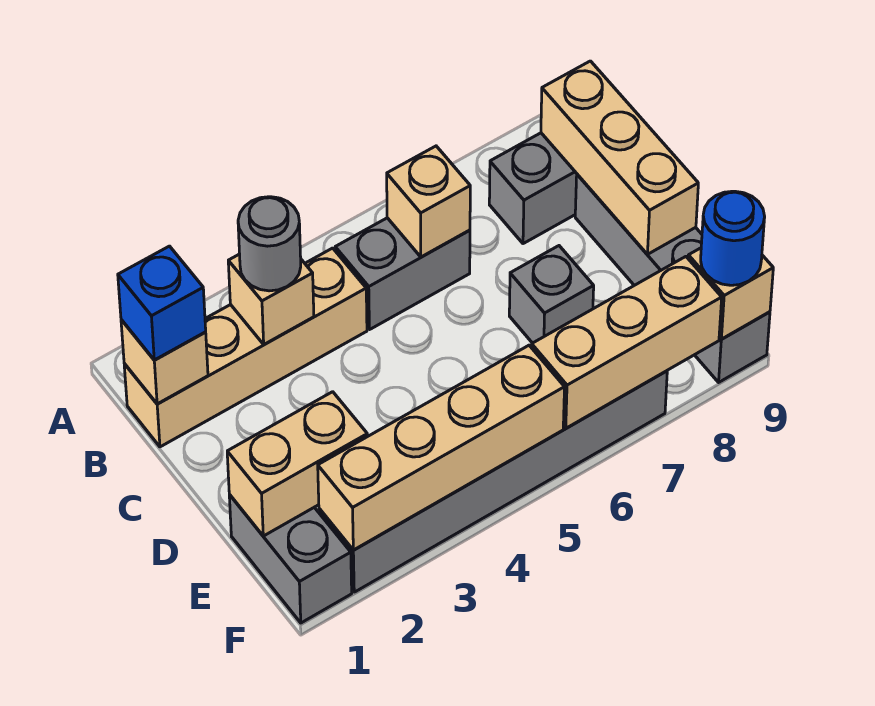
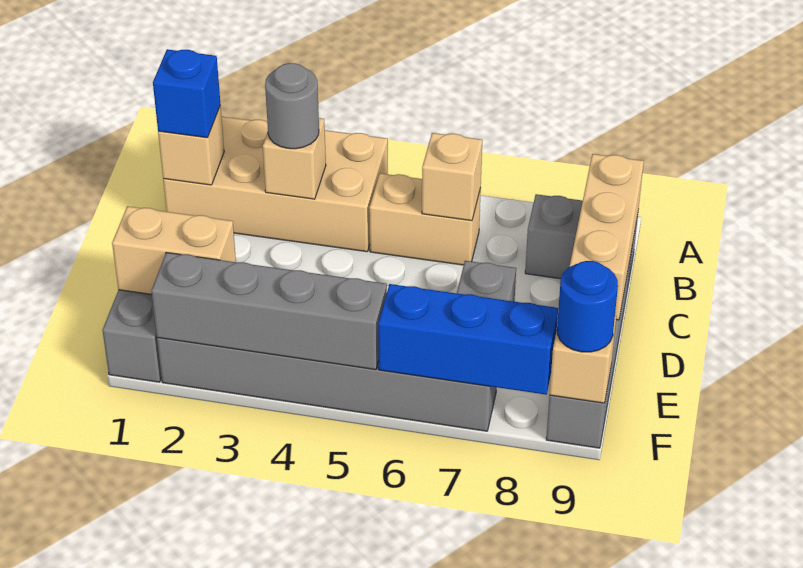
tan 1x4 brick [124,248,367,447] -> tan 2x4 brick [163,117,388,252]
grey 1x2 brick [335,218,470,330] -> tan 1x2 brick [369,173,481,265]
tan 1x4 brick [318,345,565,550] -> grey 1x4 brick [151,252,387,370]
tan 1x3 brick [532,257,722,428] -> blue 1x3 brick [378,284,558,395]

